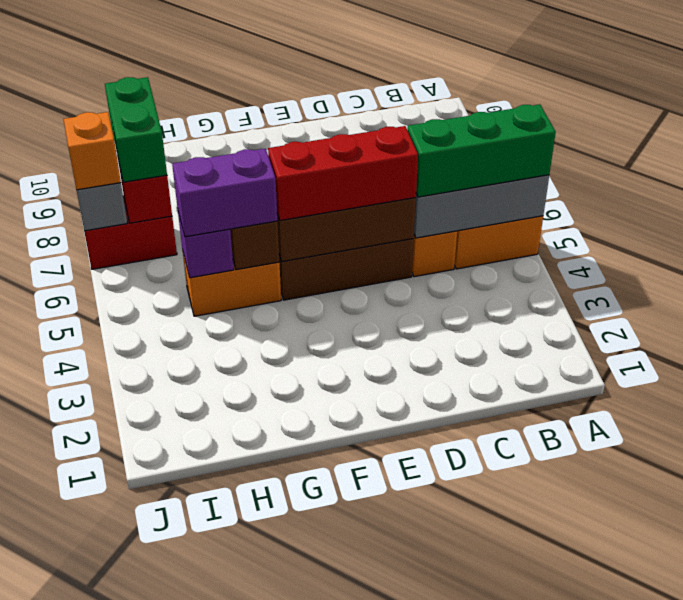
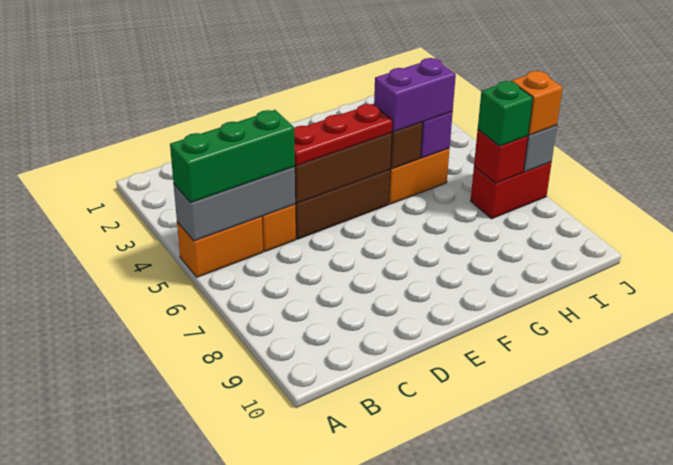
red 1x3 brick [268,126,418,221] -> red 1x3 plate [294,104,393,166]
green 1x2 brick [105,77,167,183] -> green 1x1 brick [478,81,533,146]

